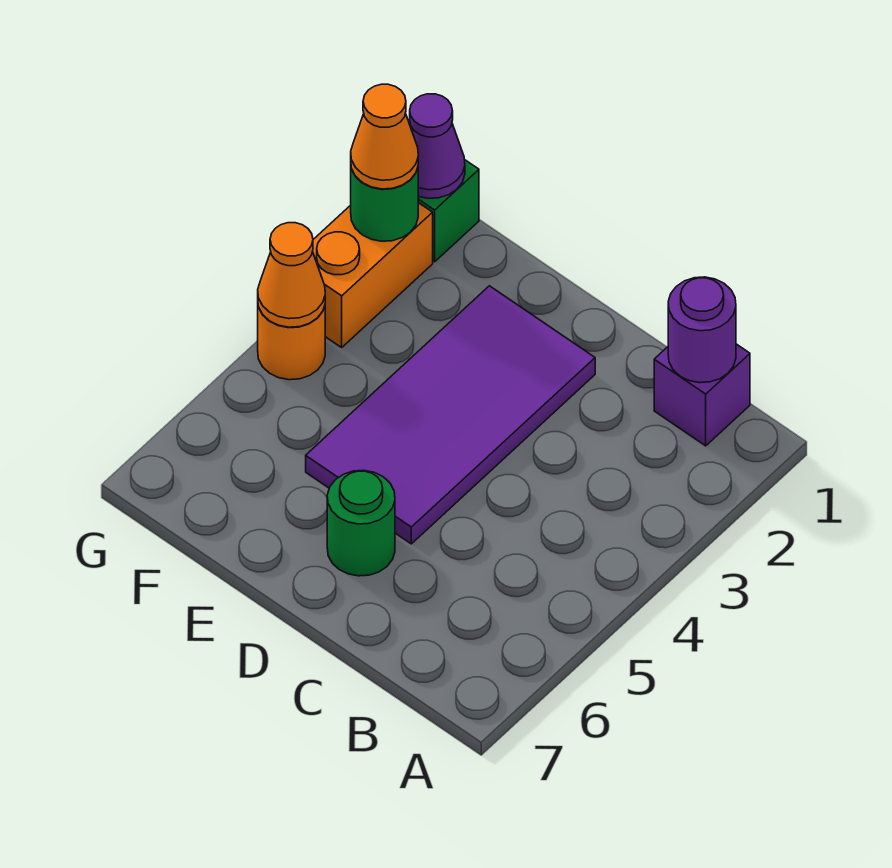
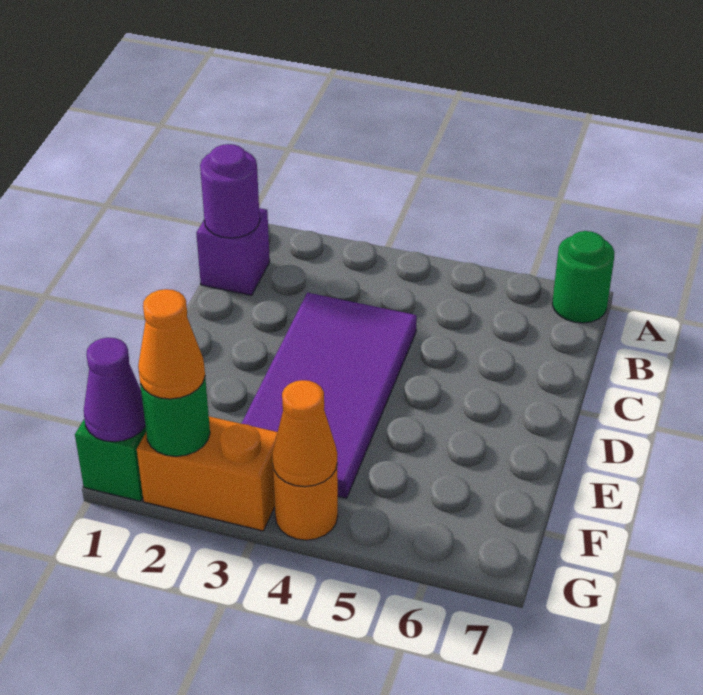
purple 2x4 tile [306,286,595,544] -> purple 2x4 tile turned to [241,292,417,498]
green 1x1 round brick [327,470,395,576] -> green 1x1 round brick moved to [552,231,615,323]

